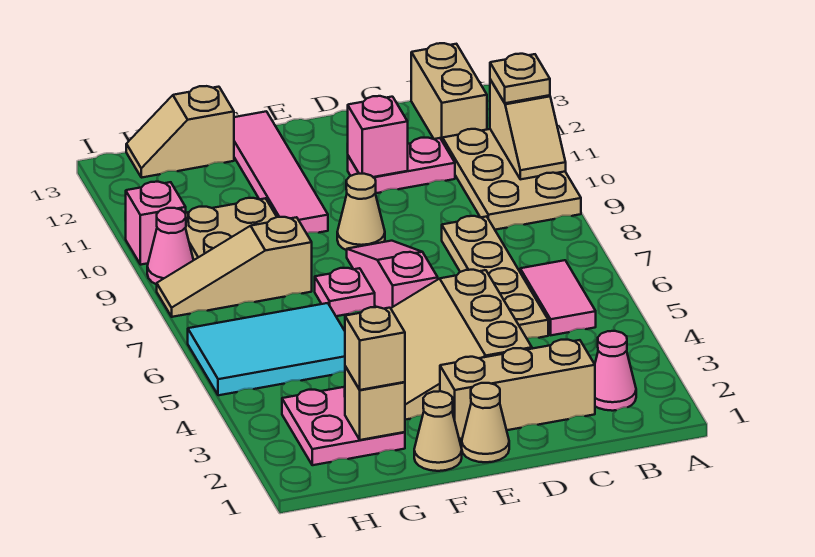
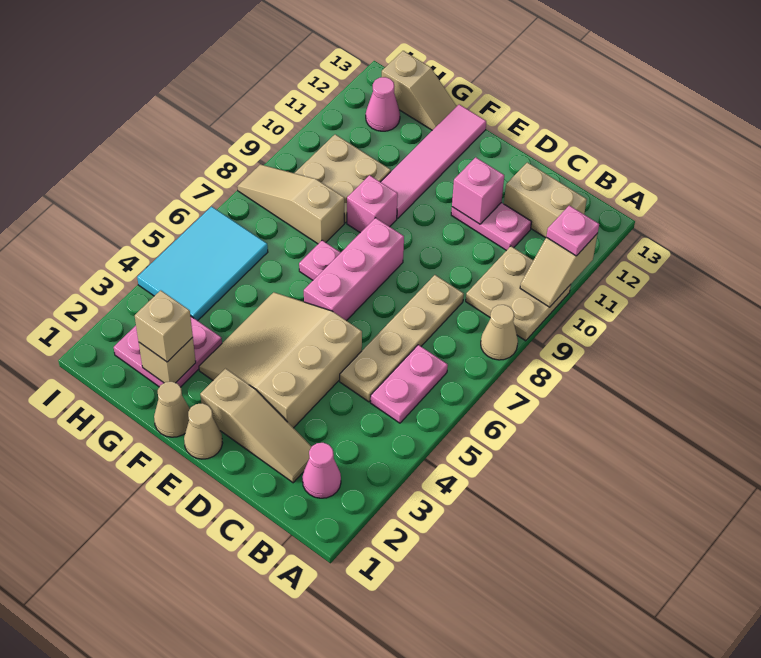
tan 2x3 plate [443,129,581,230] -> tan 2x2 plate [466,246,571,341]
tan 1x1 plate [490,54,550,103] -> pink 1x1 plate [546,205,599,256]
pink 1x2 tile [520,260,596,335] -> pink 1x2 plate [370,345,448,423]
tan 1x2 brick [411,43,487,142] -> tan 1x2 brick turned to [504,162,587,238]
tan 1x3 brick [440,340,595,439] -> tan 1x3 slope [200,369,312,483]
pink 1x3 slope [347,241,438,309] -> pink 1x3 brick [304,218,404,321]
tan 1x1 cone [337,174,385,250] -> tan 1x1 cone moved to [481,305,518,360]
cyan 2x3 tile [188,303,345,395] -> cyan 2x3 tile turned to [137,207,268,321]
tan 1x2 slope [126,86,234,178] -> tan 1x2 slope turned to [382,51,457,130]
pink 1x1 cone [147,208,193,285] -> pink 1x1 cone moved to [366,77,400,131]
pink 1x1 brick [125,181,186,265] -> pink 1x1 brick moved to [347,175,398,233]

